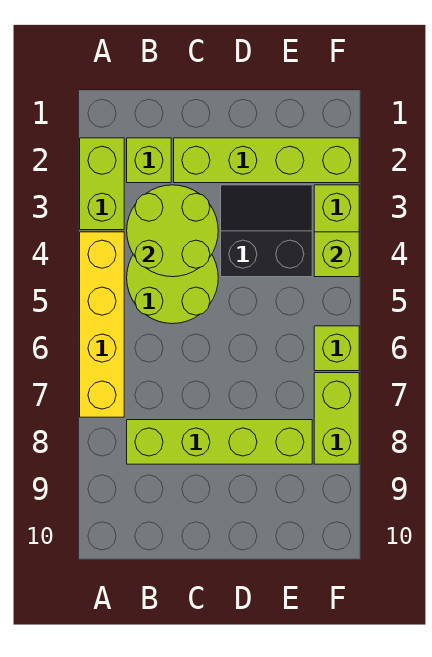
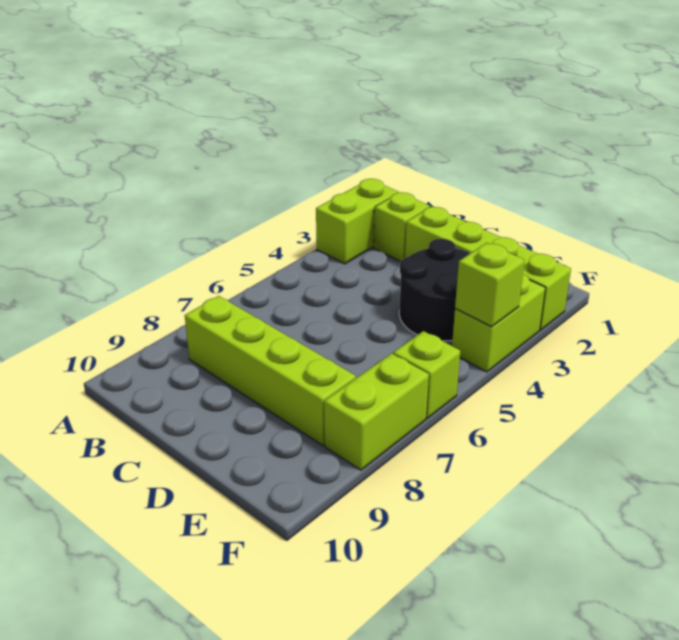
yellow 1x4 brick [80,232,124,417] -> none
lime 2x2 round brick [127,185,218,277] -> none
lime 2x2 round brick [127,255,218,324] -> none
black 2x2 slope [221,185,312,277] -> black 2x2 round brick [399,239,470,341]

